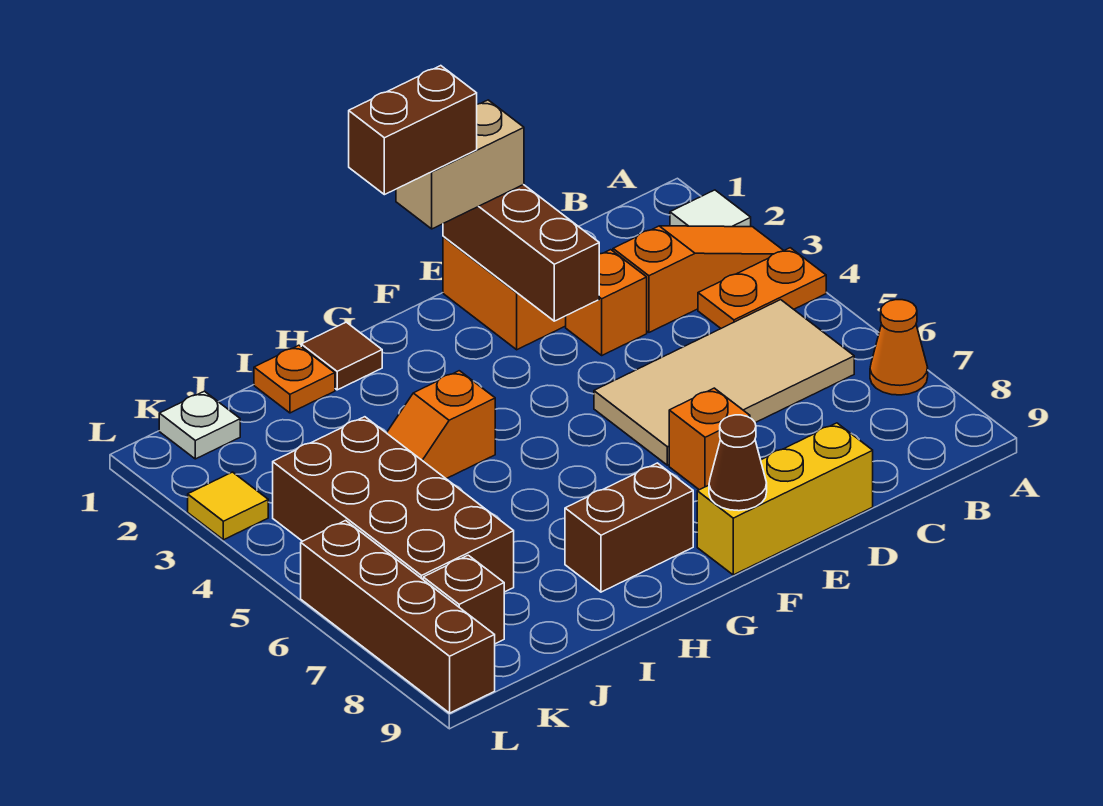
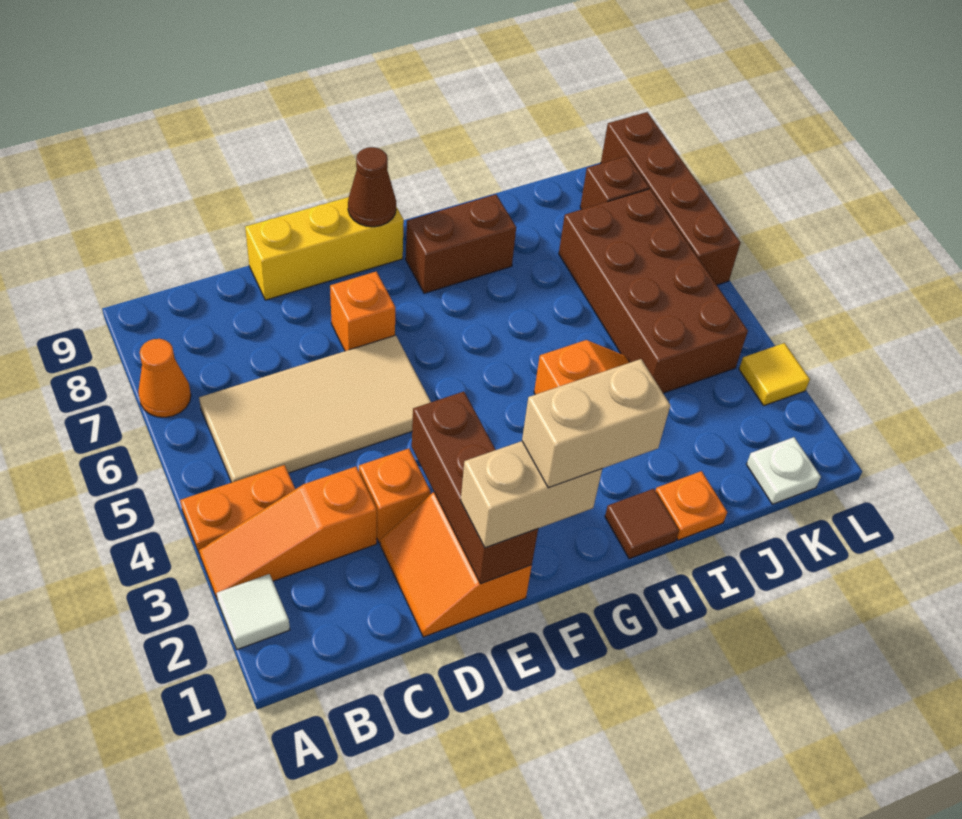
brown 1x2 brick [349,66,477,195] -> tan 1x2 brick [522,359,670,488]

